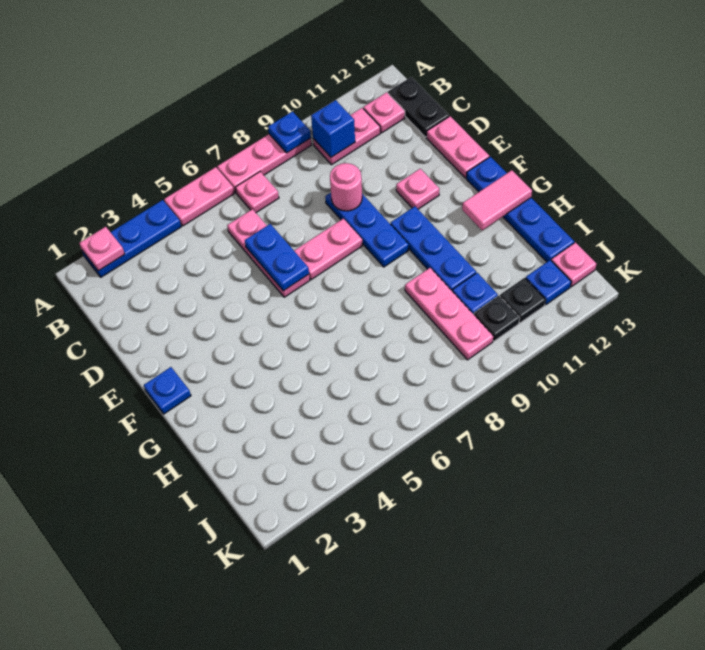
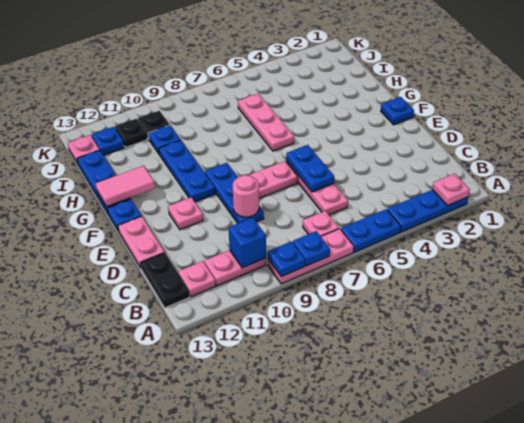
pink 1x2 plate [164,167,234,226] -> blue 1x2 plate [341,209,401,252]
none -> blue 1x1 plate [293,231,330,266]
pink 1x3 plate [405,268,493,360] -> pink 1x3 plate moved to [238,94,294,151]

